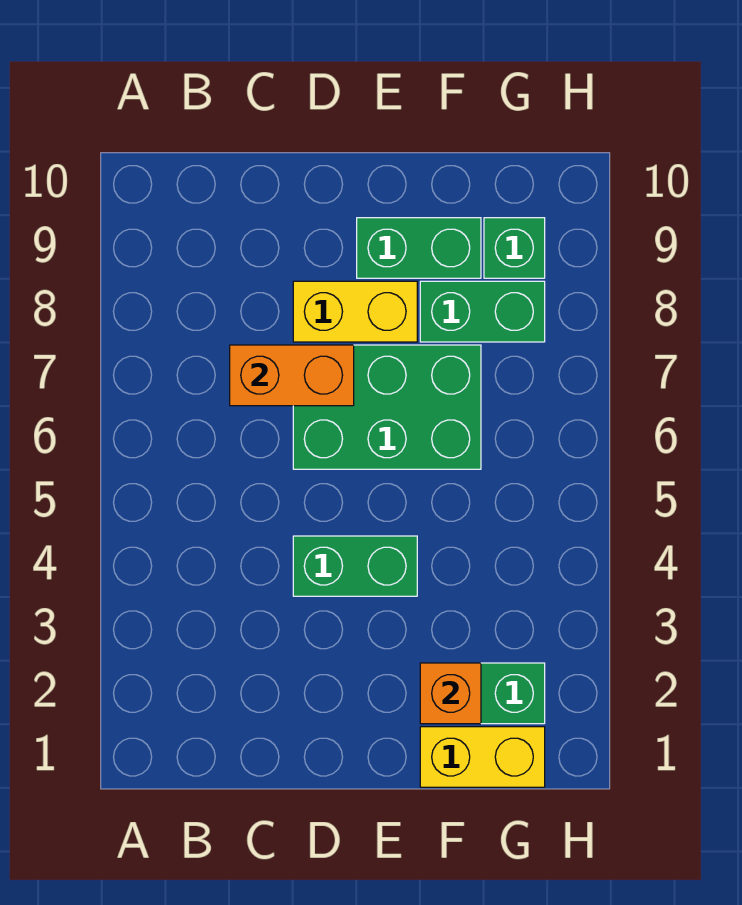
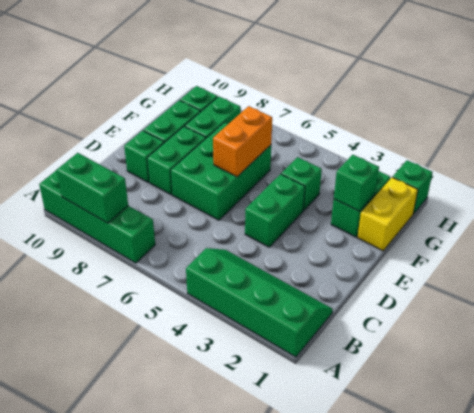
none -> green 2x4 slope [186,248,333,357]
none -> green 1x4 brick [39,170,155,263]
none -> green 1x2 brick [57,153,128,223]
orange 1x2 brick [230,345,354,406] -> orange 1x2 brick moved to [213,106,272,177]
yellow 1x2 brick [293,281,417,342] -> green 1x2 brick [147,126,206,195]
none -> green 1x1 brick [124,131,164,182]
orange 1x1 brick [420,663,481,724] -> green 1x1 brick [334,155,379,211]
none -> green 1x1 brick [281,157,322,211]
none -> green 1x1 brick [393,160,433,214]

